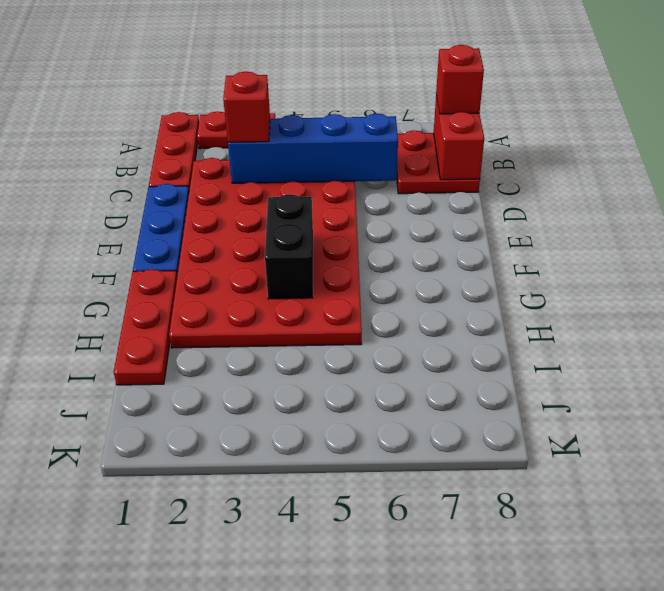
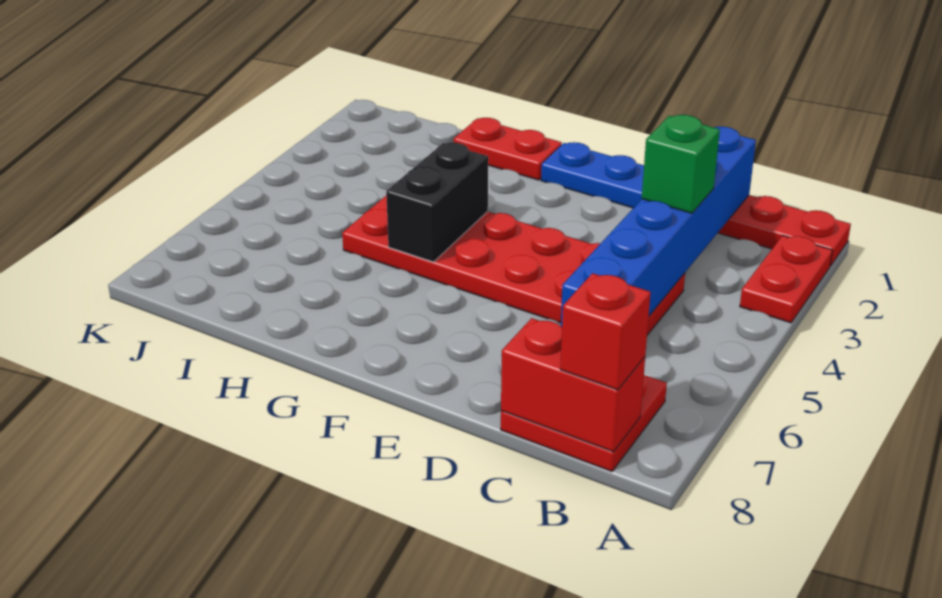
red 4x6 plate [169,158,362,348] -> red 2x6 plate [342,196,685,335]
blue 1x4 brick [228,113,398,183] -> blue 1x6 brick [561,127,756,327]
red 1x1 brick [223,71,270,142] -> green 1x1 brick [642,115,720,213]
black 1x2 brick [265,194,313,299] -> black 1x2 brick turned to [386,142,488,262]
red 1x3 plate [114,269,177,385] -> red 1x2 plate [454,118,562,180]

